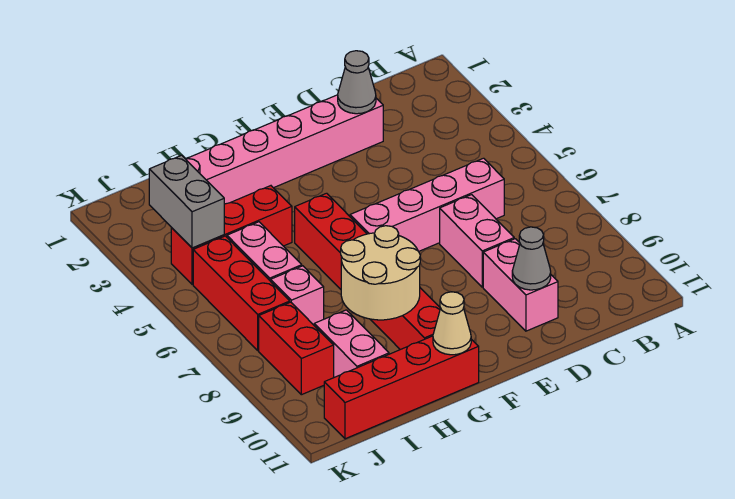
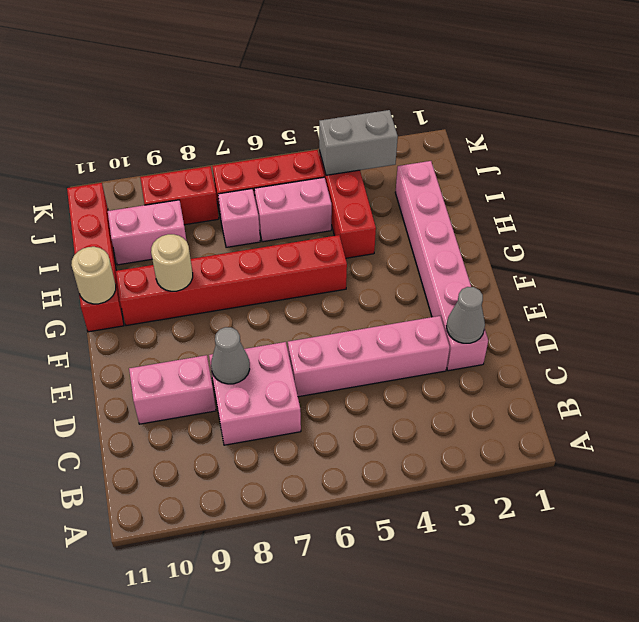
pink 1x4 brick [350,158,504,251] -> pink 1x4 brick turned to [288,316,450,397]
pink 1x2 brick [440,195,514,287] -> pink 2x2 brick [209,342,301,445]
grey 1x1 cone [512,227,551,290] -> grey 1x1 cone moved to [211,327,250,384]
tan 2x2 round brick [341,226,420,320] -> tan 1x1 round brick [151,234,193,291]
tan 1x1 cone [433,292,471,355] -> tan 1x1 round brick [71,247,116,304]

